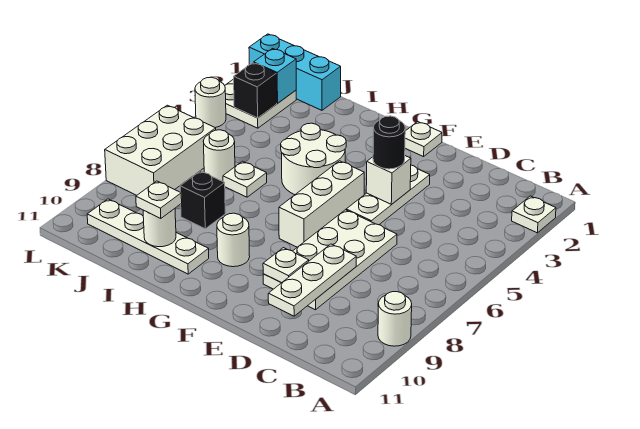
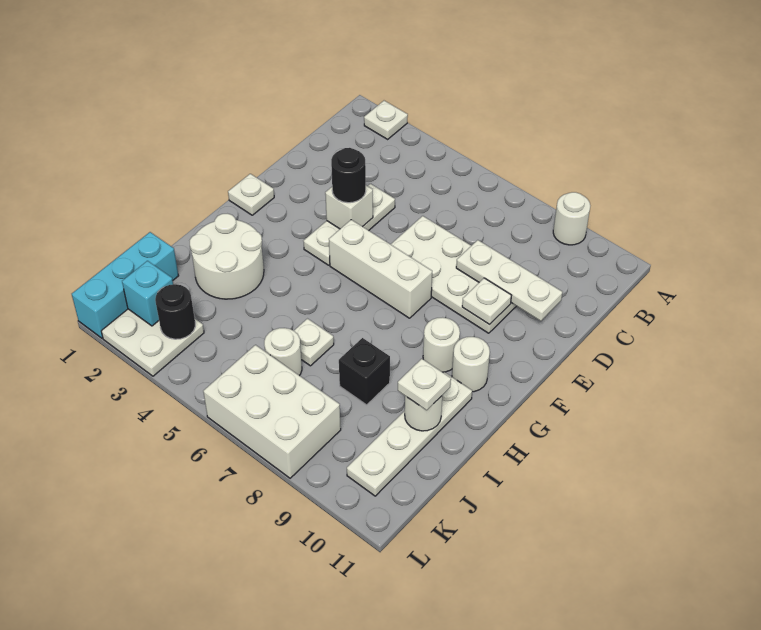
white 1x3 plate [346,165,430,225] -> white 1x3 plate turned to [304,184,395,265]
white 2x2 round brick [281,123,346,195] -> white 2x2 round brick moved to [190,214,264,299]
black 1x1 brick [234,63,277,118] -> black 1x1 round brick [155,284,195,339]
white 1x1 round brick [195,77,226,128] -> white 1x1 round brick moved to [452,337,490,392]

